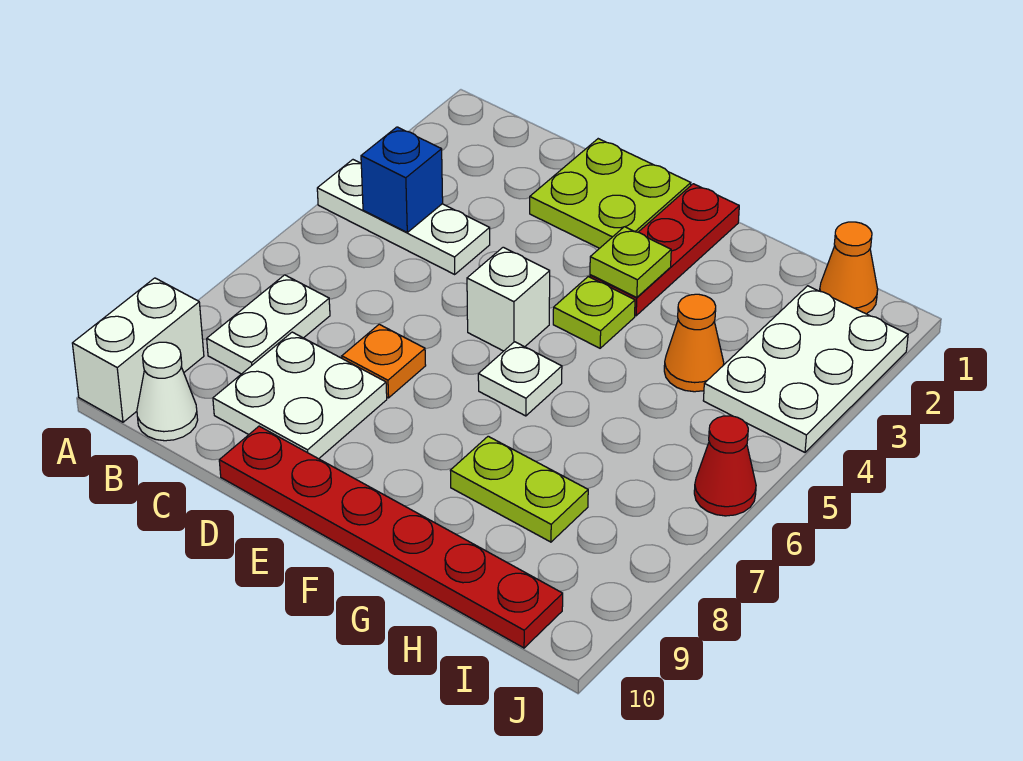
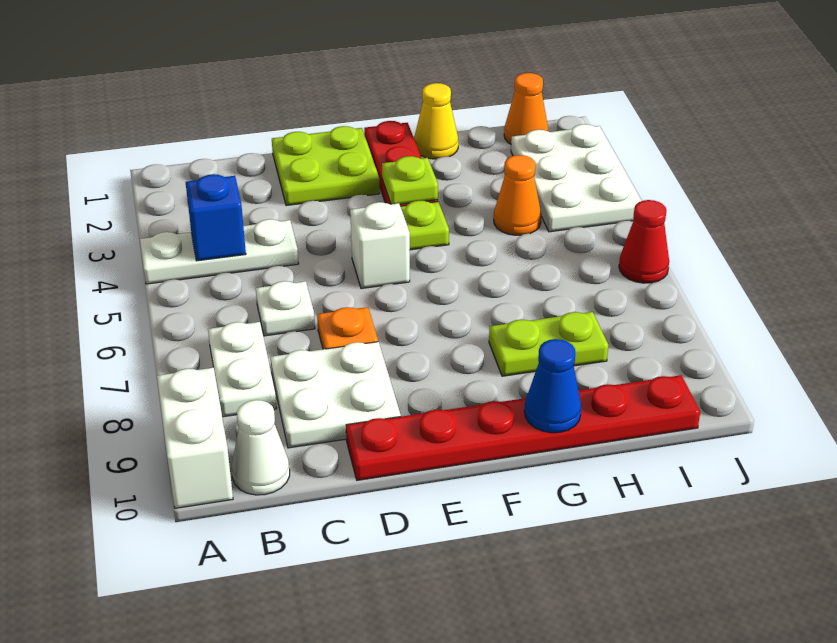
white 1x1 plate [478,342,562,416] -> white 1x1 plate moved to [256,281,315,336]
none -> yellow 1x1 cone [414,83,458,159]
none -> blue 1x1 cone [524,339,581,433]

